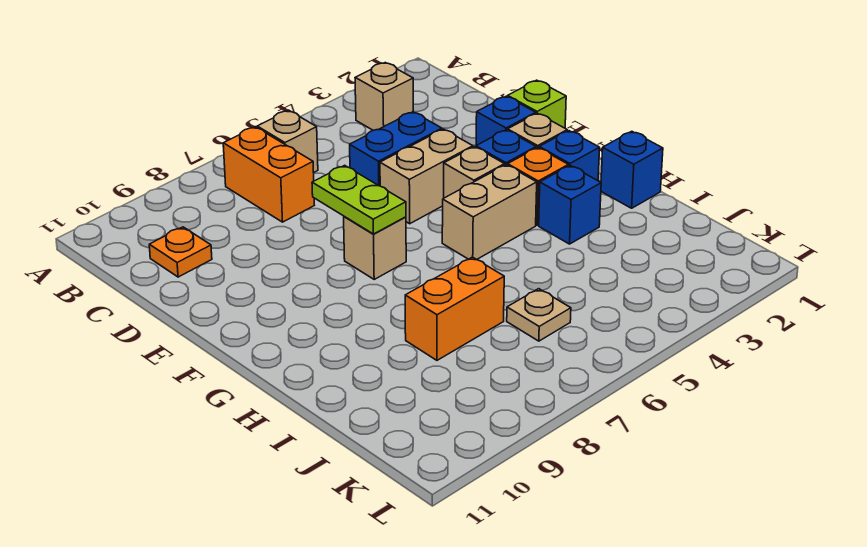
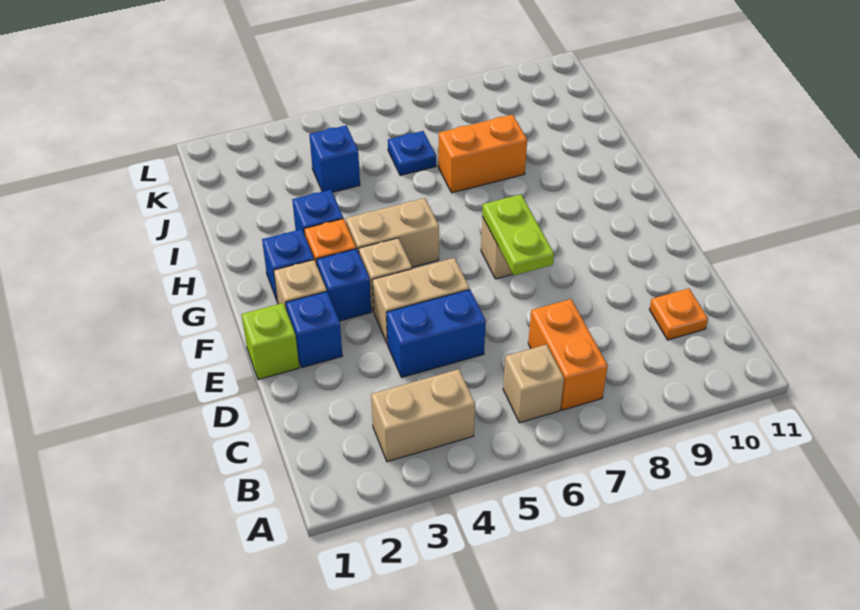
tan 1x1 brick [355,63,413,130] -> tan 1x2 brick [371,369,475,462]
blue 1x1 brick [601,131,663,208] -> blue 1x1 brick moved to [309,126,360,192]
tan 1x1 plate [507,289,571,341] -> blue 1x1 plate [388,131,436,175]

